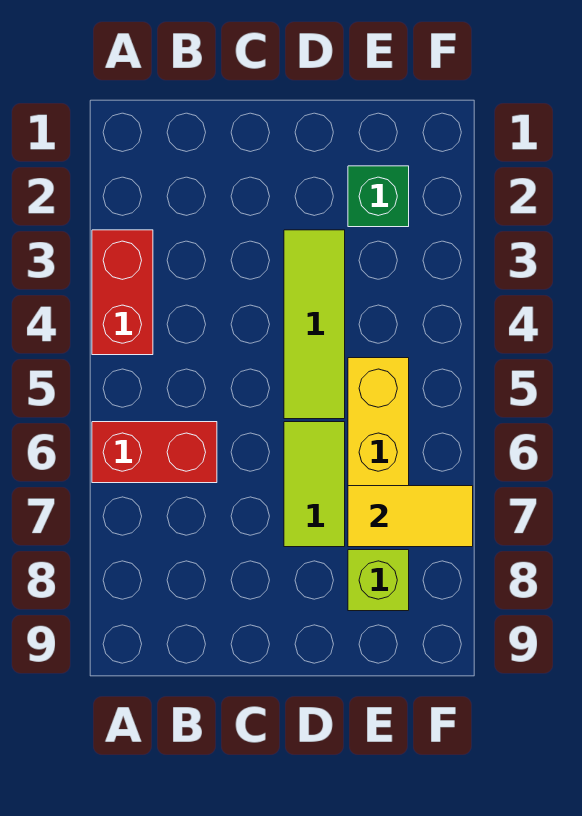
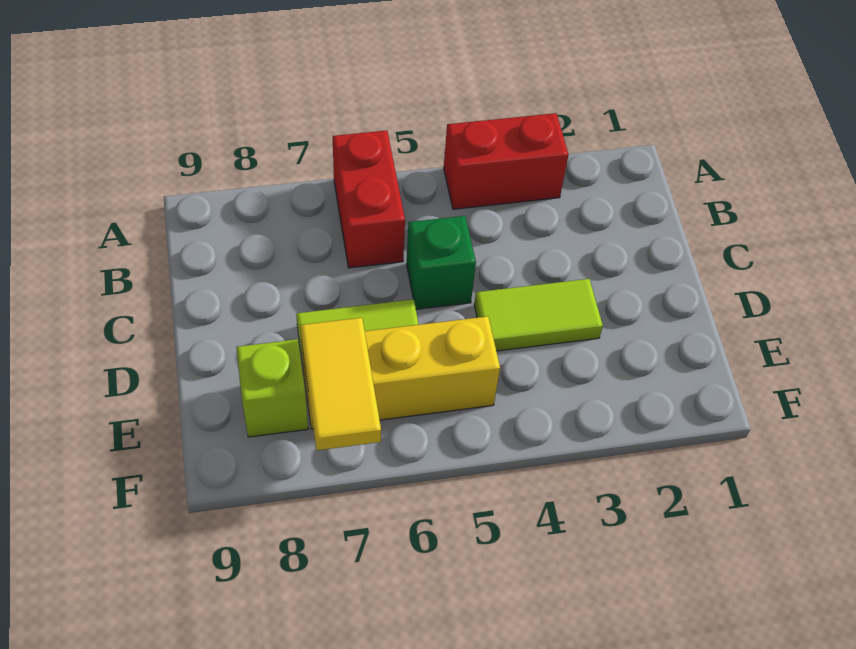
lime 1x3 tile [284,230,345,419] -> lime 1x2 tile [474,279,603,351]
green 1x1 brick [348,166,409,227] -> green 1x1 brick moved to [407,216,476,309]

